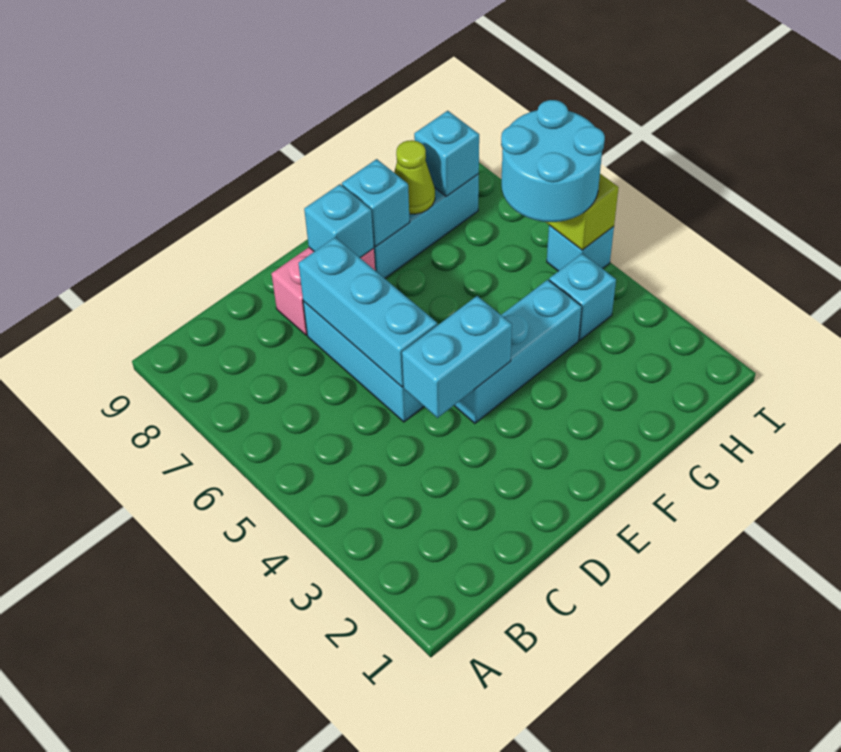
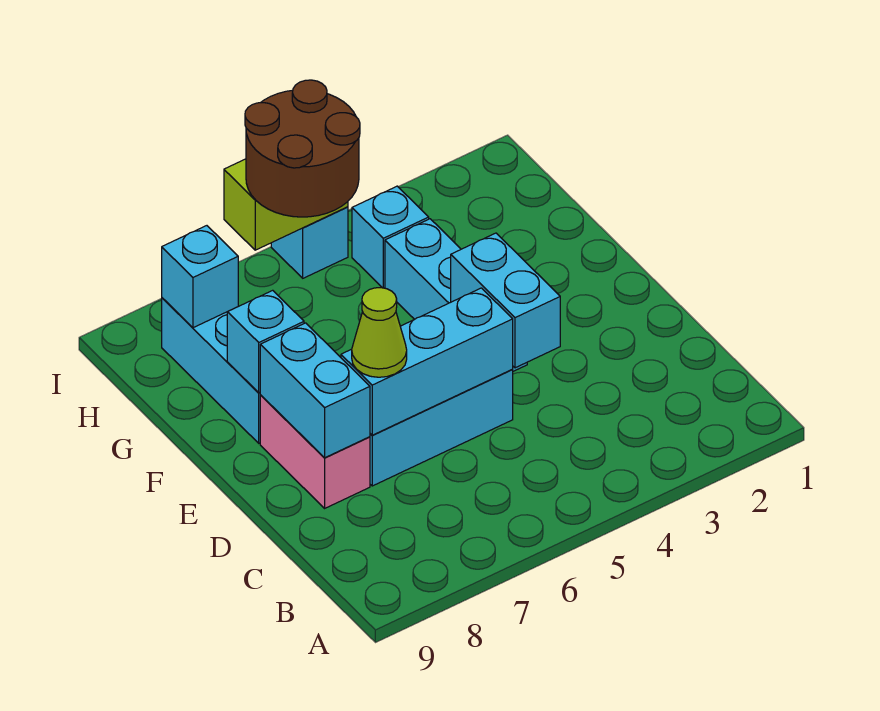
cyan 1x1 brick [304,184,374,258] -> cyan 1x2 brick [260,323,370,458]
lime 1x1 cone [394,140,435,214] -> lime 1x1 cone moved to [352,288,407,377]
cyan 2x2 round brick [501,100,605,222] -> brown 2x2 round brick [245,80,360,217]

